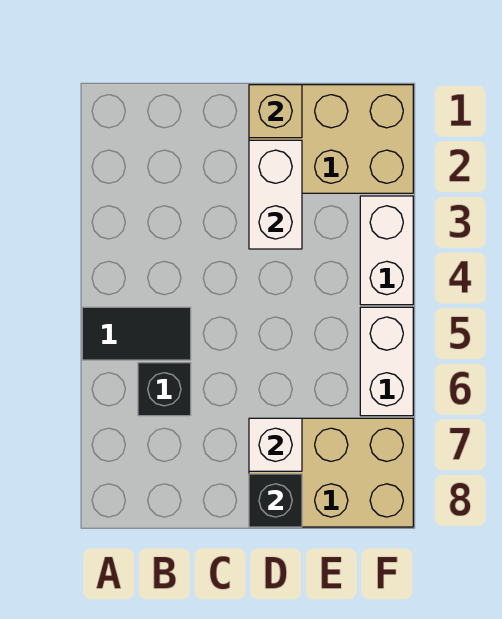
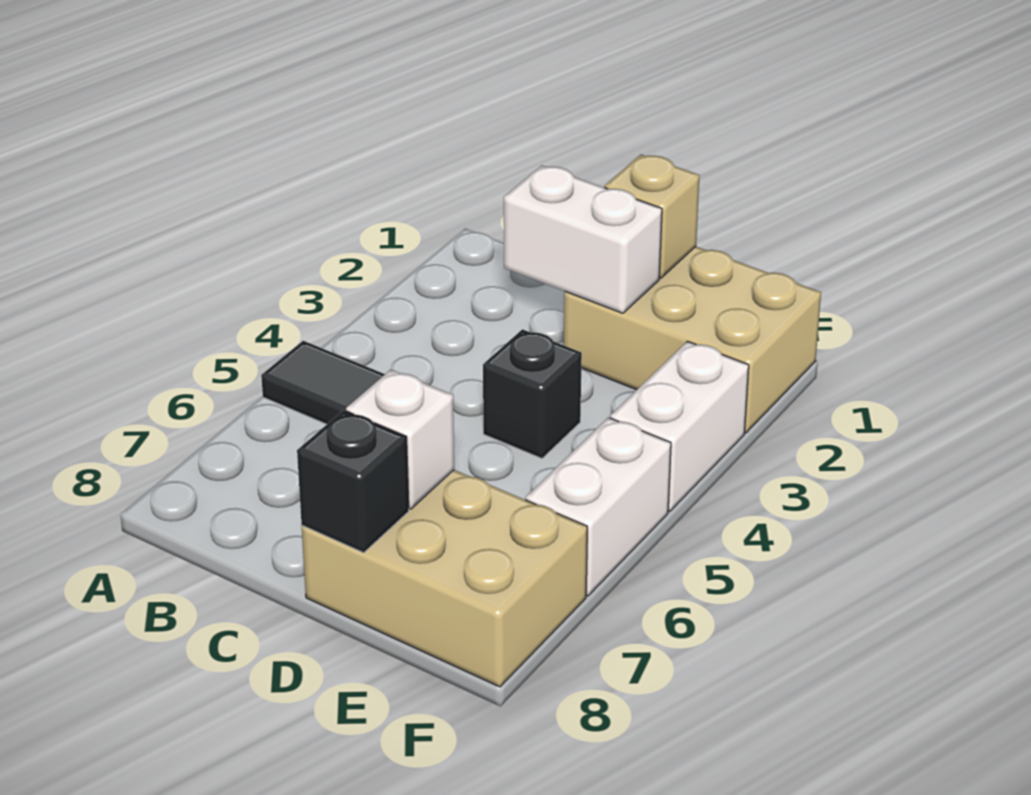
black 1x1 brick [138,363,191,416] -> black 1x1 brick moved to [483,329,582,458]
white 1x2 brick [249,140,302,249] -> white 1x2 brick turned to [504,165,662,313]

